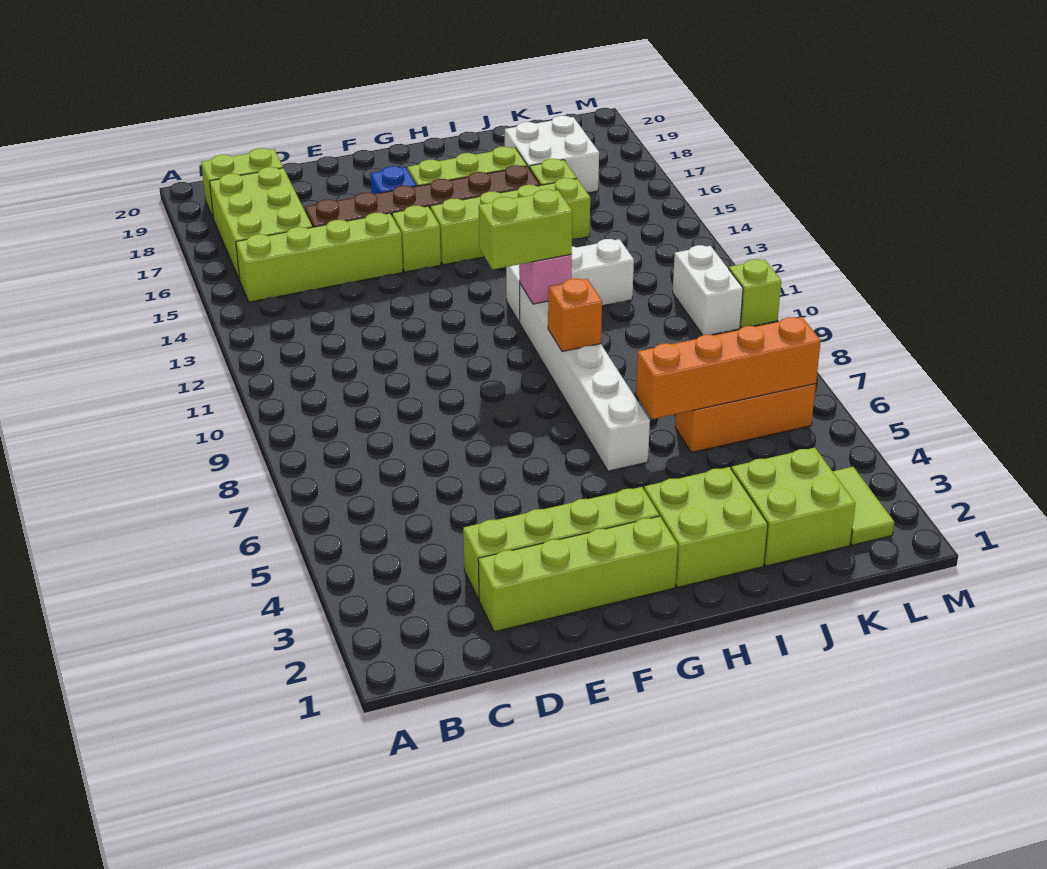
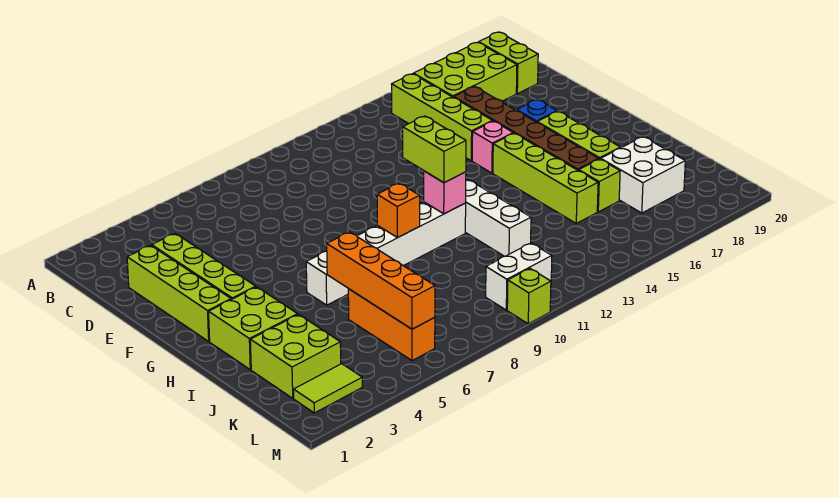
lime 1x1 brick [392,206,441,272] -> pink 1x1 brick [472,121,513,173]

